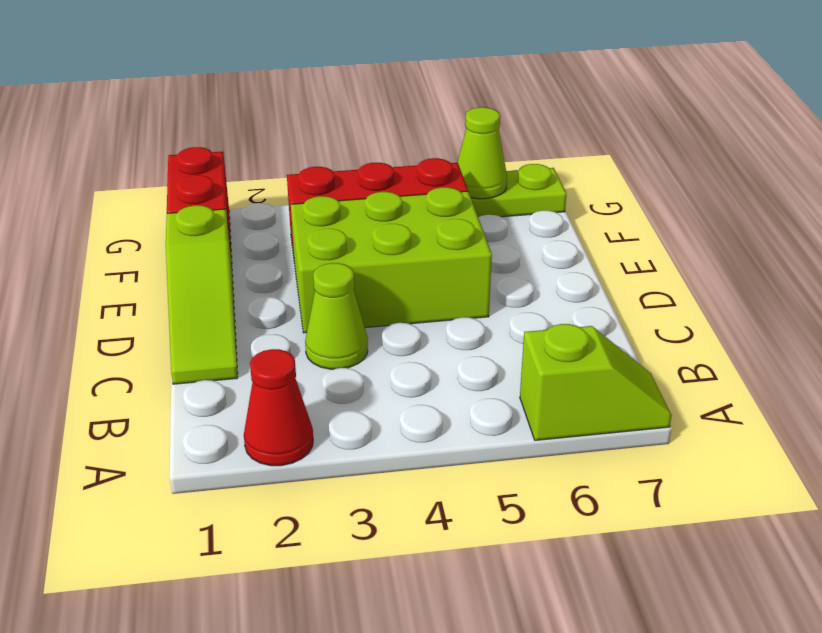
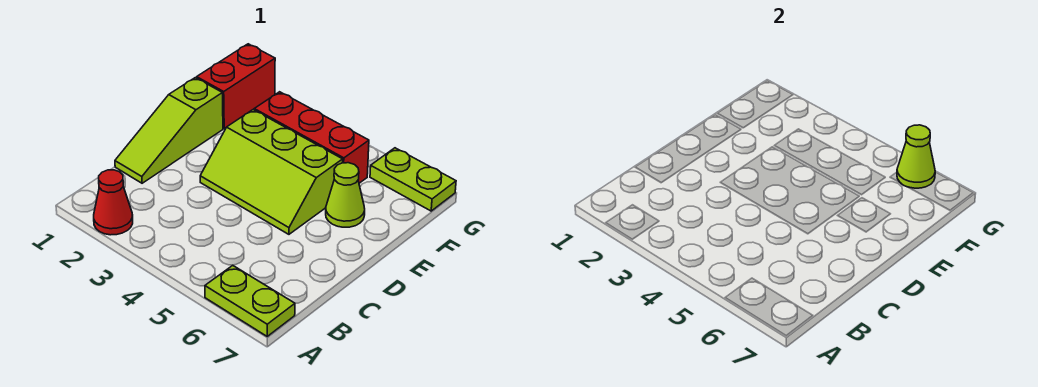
lime 1x2 slope [520,324,672,440] -> lime 1x2 plate [205,266,295,336]
lime 1x1 cone [305,263,368,369] -> lime 1x1 cone moved to [326,163,365,227]
lime 2x3 brick [291,187,492,333] -> lime 2x3 slope [200,110,343,234]

